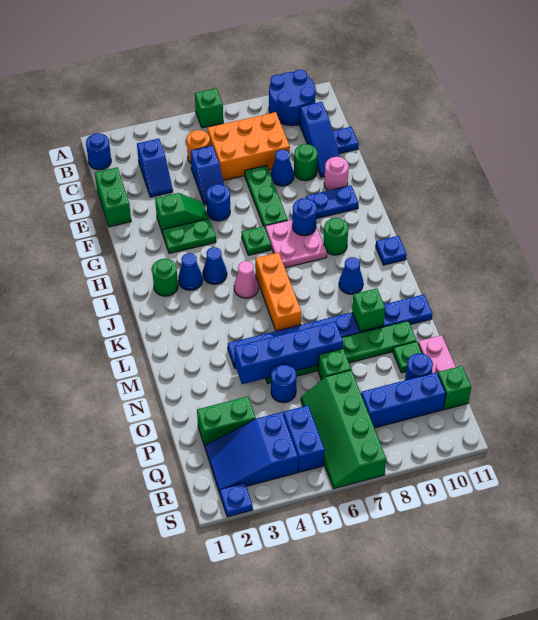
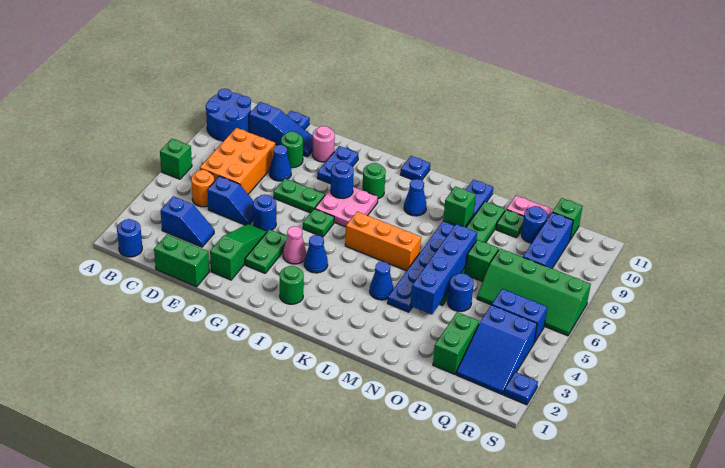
green 1x3 plate [245,165,288,227] -> green 1x2 plate [274,179,325,213]
green 1x2 slope [155,193,209,234] -> green 1x3 slope [210,224,267,280]
blue 1x1 cone [178,253,203,290] -> blue 1x1 cone moved to [370,262,393,300]
pink 1x1 cone [234,261,258,298] -> pink 1x1 cone moved to [283,226,306,264]

